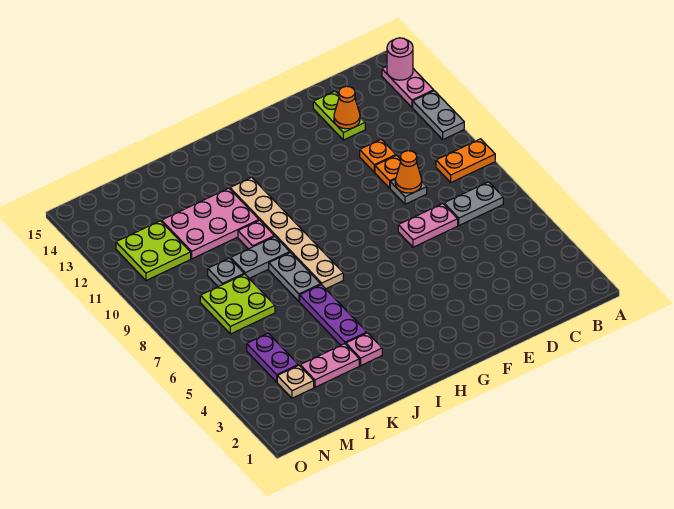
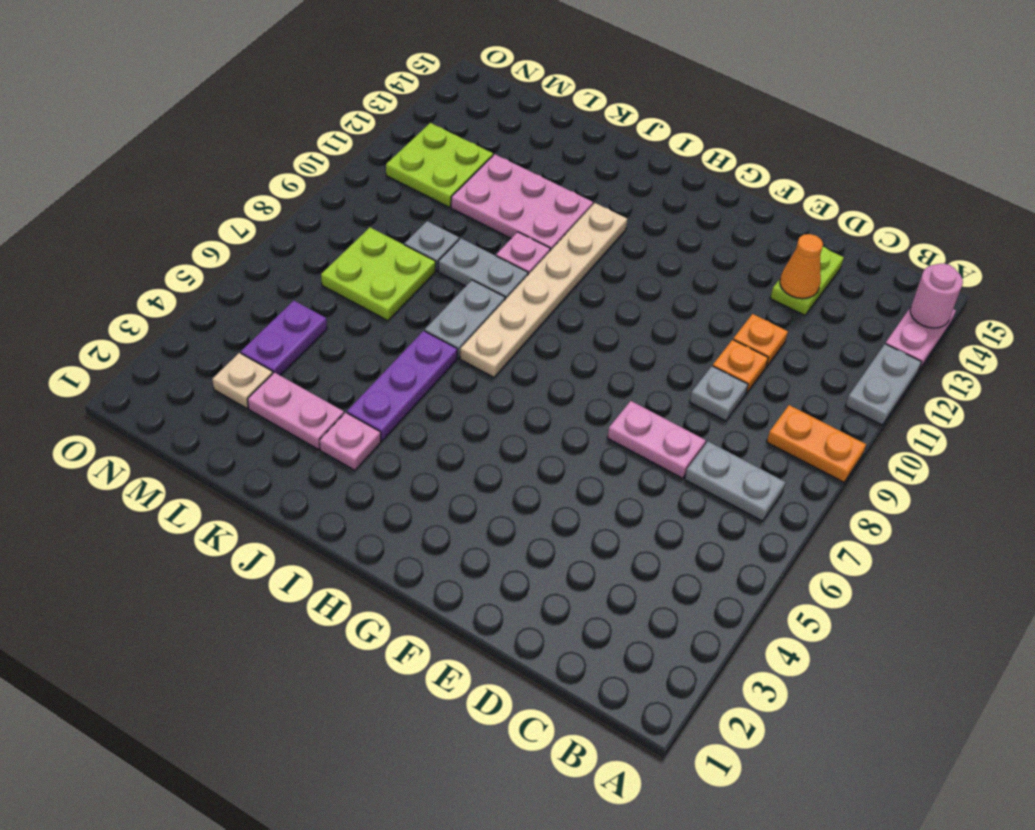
orange 1x1 cone [395,151,422,193] -> none

